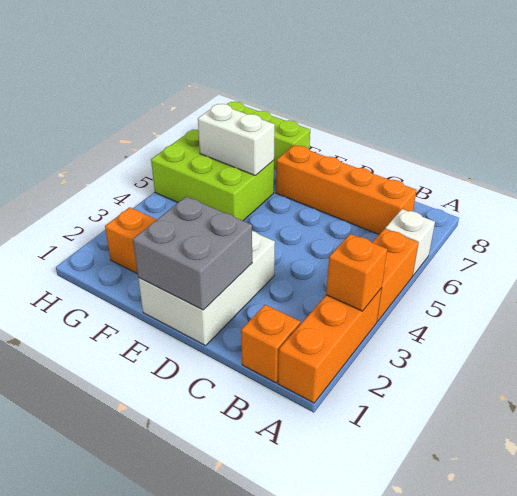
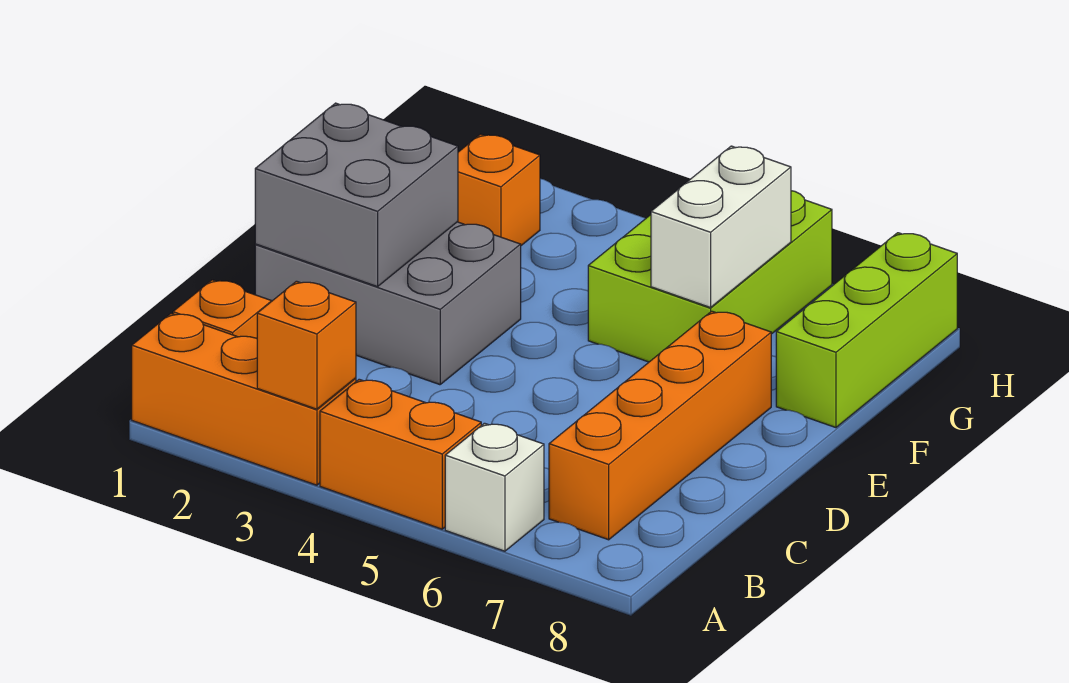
white 2x3 brick [138,231,275,346] -> grey 2x3 brick [255,222,521,385]

